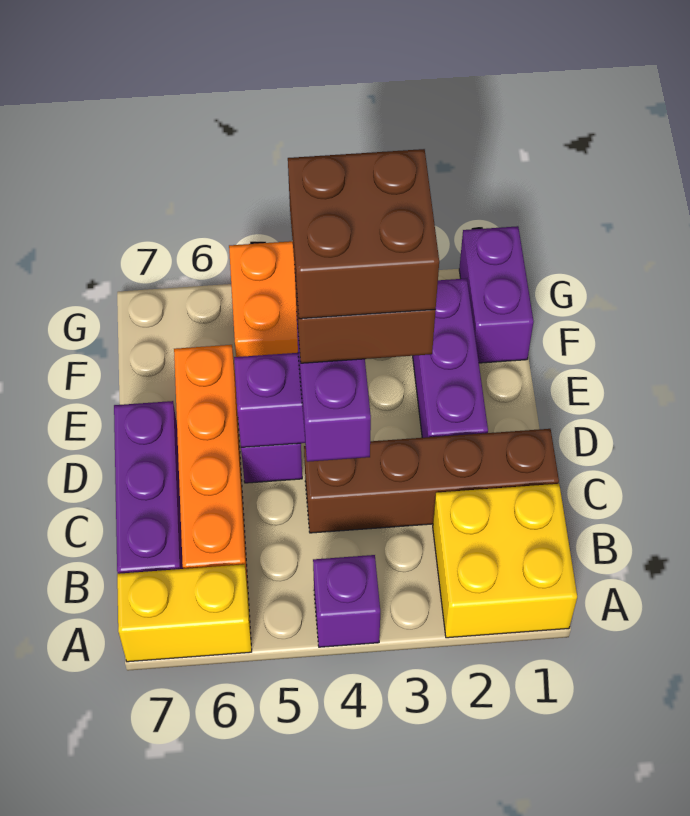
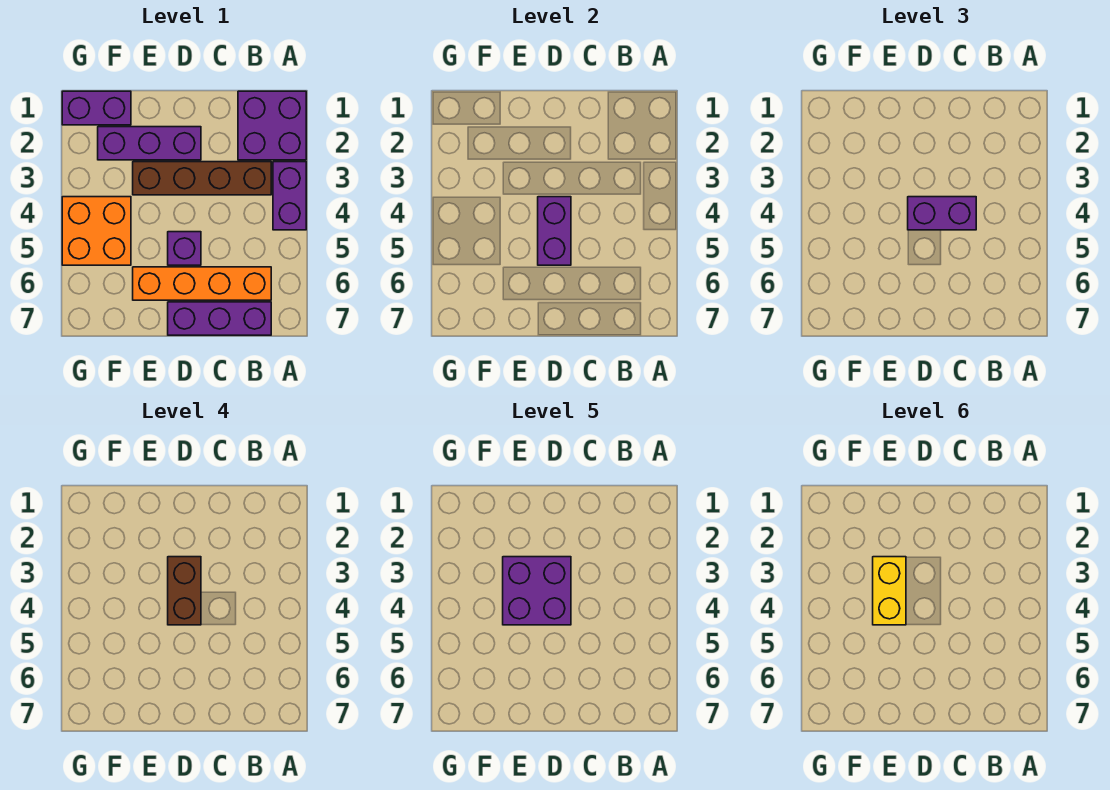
yellow 2x2 brick [433,484,577,638] -> purple 2x2 brick [238,91,306,160]
purple 1x1 brick [313,555,380,647] -> purple 1x2 brick [273,162,306,230]
yellow 1x2 brick [117,564,252,662] -> yellow 1x2 brick moved to [873,557,906,625]
brown 1x4 brick [304,429,559,533] -> brown 1x4 brick turned to [133,162,271,195]
brown 2x2 brick [288,149,439,319] -> purple 2x2 brick [503,557,571,625]

